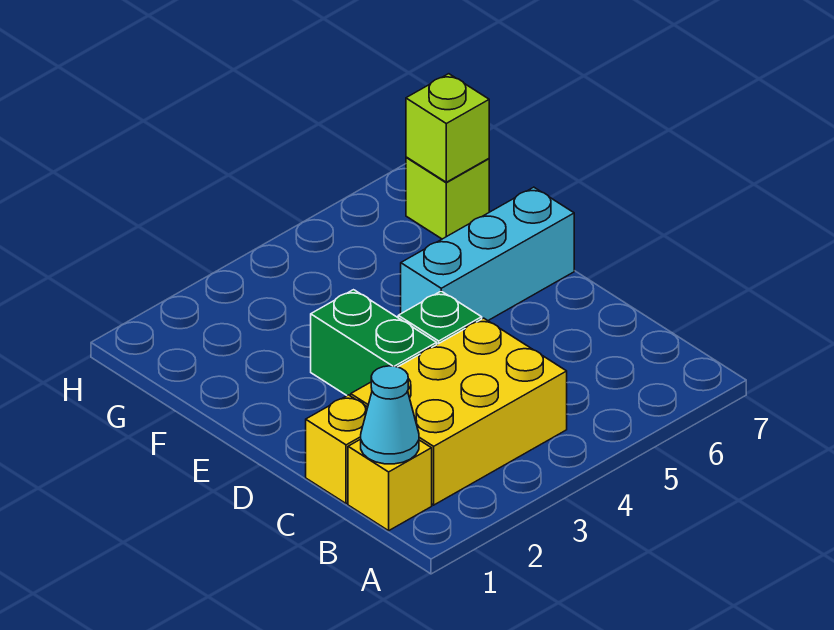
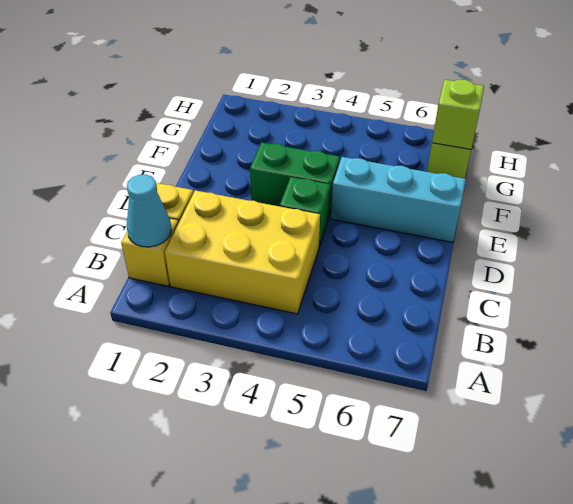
green 1x2 brick [311,290,437,396] -> green 1x2 brick turned to [250,142,340,217]

